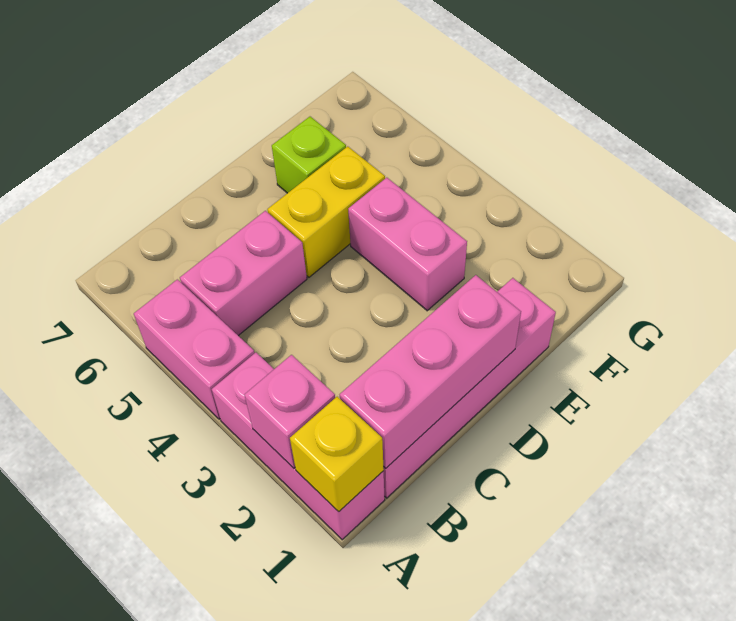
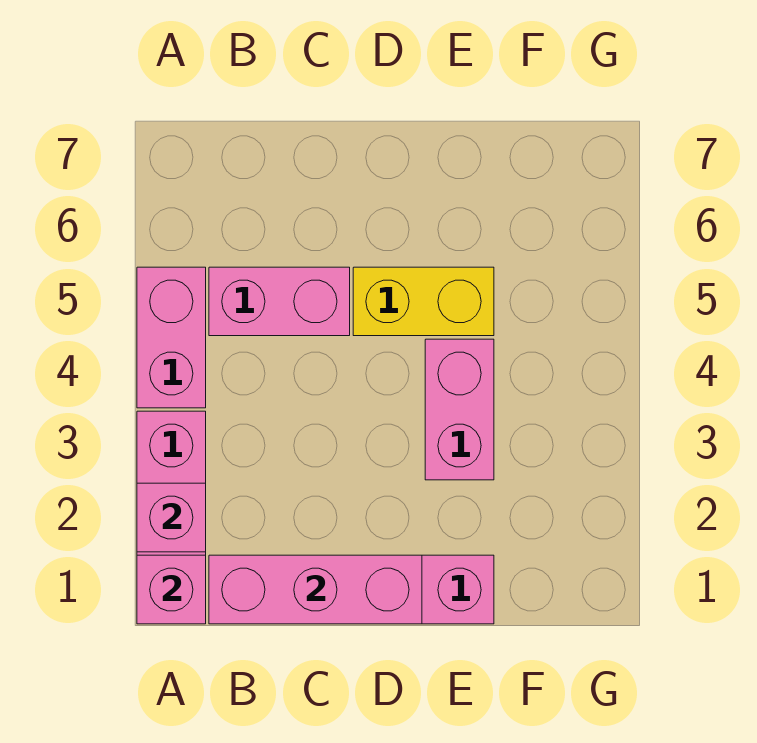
yellow 1x1 brick [290,397,384,512] -> pink 1x1 brick [137,555,206,624]
lime 1x1 brick [272,117,346,193] -> none

